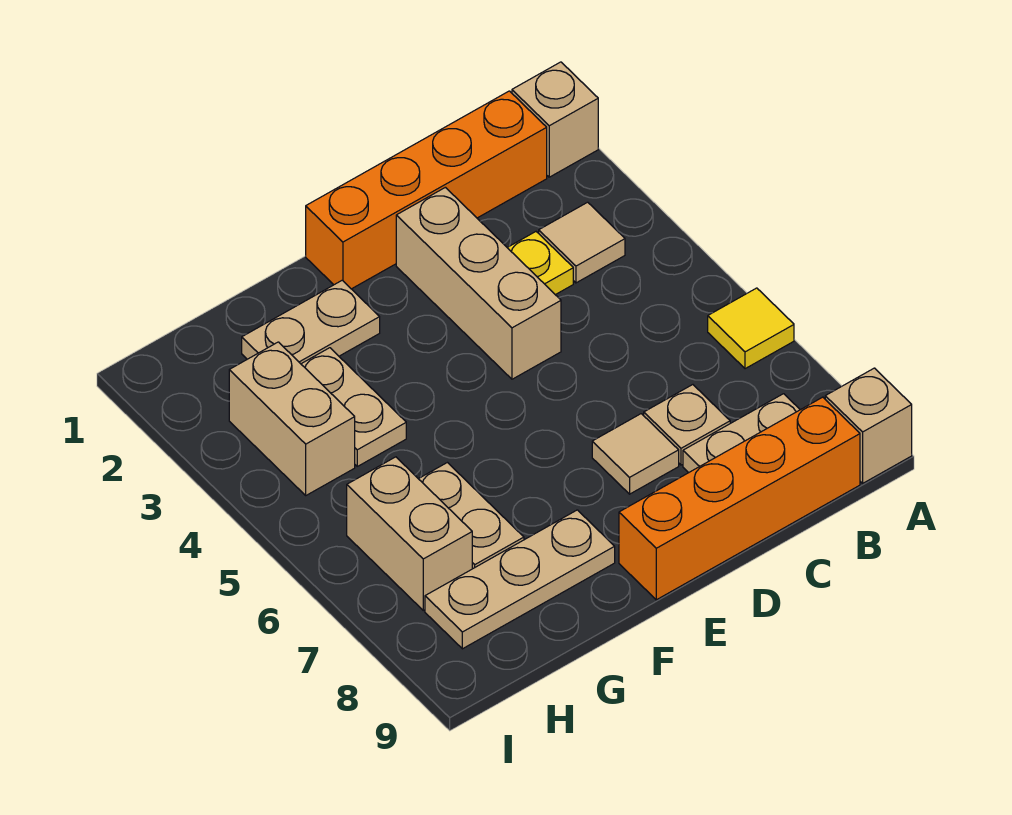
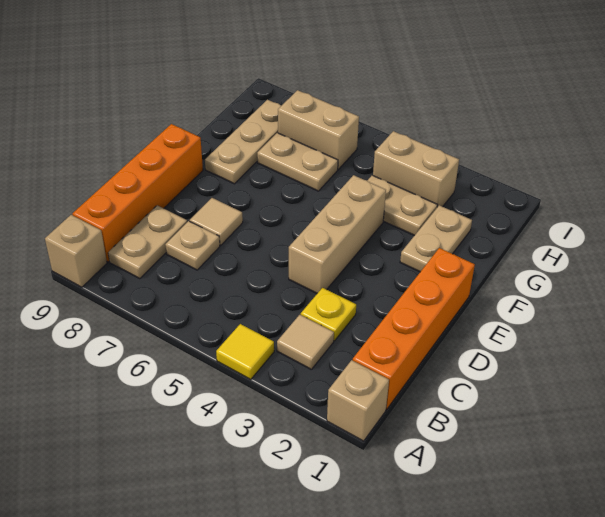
yellow 1x1 tile [708,288,794,369] -> yellow 1x1 tile moved to [216,324,274,379]
tan 1x3 brick [396,187,561,379] -> tan 1x3 brick turned to [289,175,386,293]

